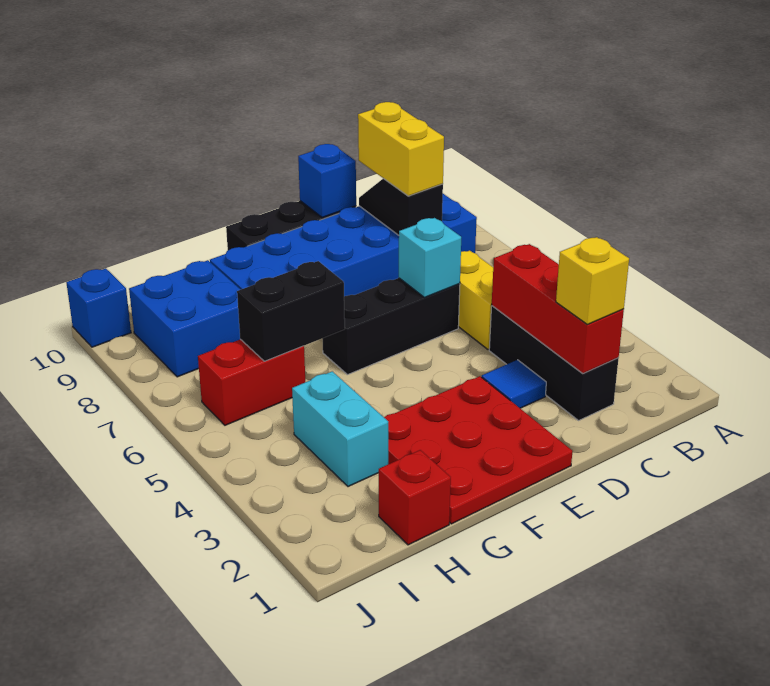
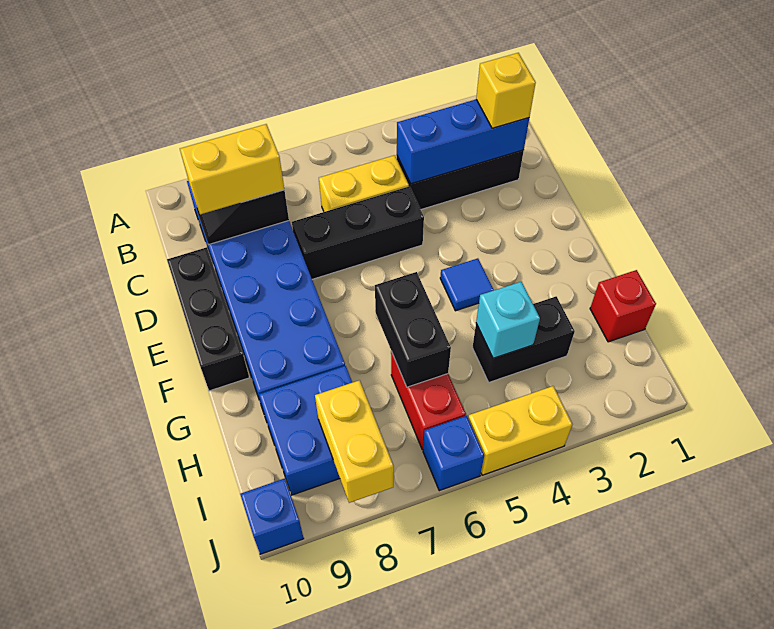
red 1x3 brick [492,244,624,374] -> blue 1x3 brick [397,100,529,184]
blue 1x1 tile [482,360,546,408] -> blue 1x1 tile moved to [440,258,494,311]
black 1x3 brick [322,278,460,375] -> black 1x3 brick turned to [292,187,424,279]
cyan 1x1 brick [399,218,461,297] -> cyan 1x1 brick moved to [476,282,540,358]
blue 1x1 brick [298,144,356,218] -> blue 1x1 brick moved to [423,416,484,491]
red 3x3 plate [384,376,572,524] -> none
cyan 1x2 brick [292,371,388,487] -> black 1x2 brick [472,296,575,382]
none -> yellow 1x2 brick [315,380,394,503]
none -> yellow 1x2 brick [468,386,572,475]

